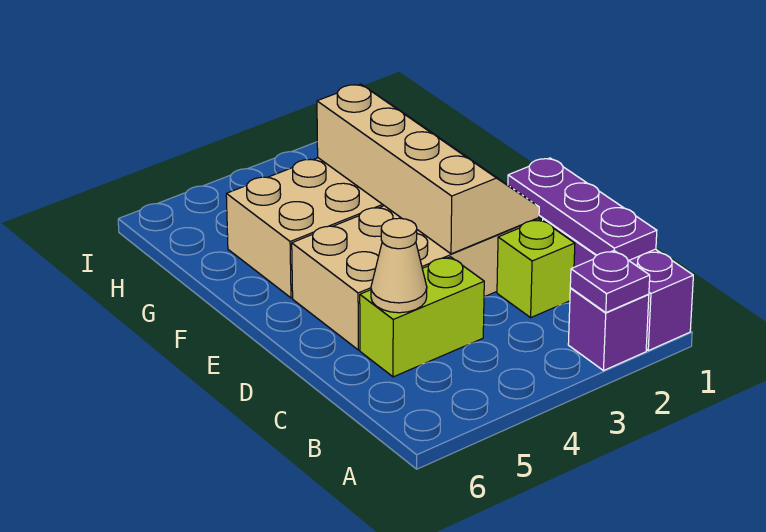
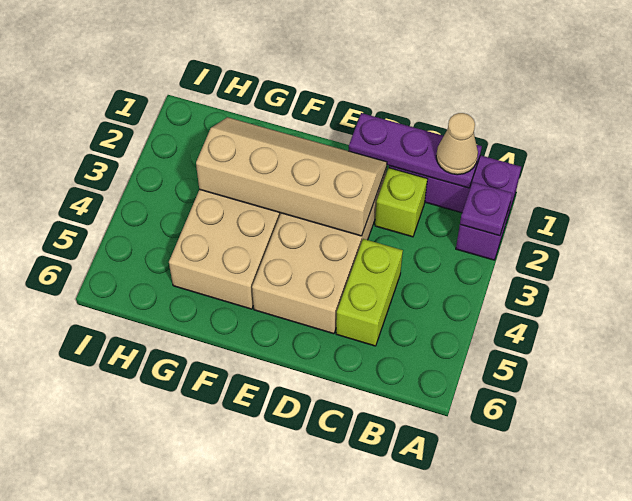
tan 1x1 cone [371,218,427,313] -> tan 1x1 cone moved to [436,113,478,175]

